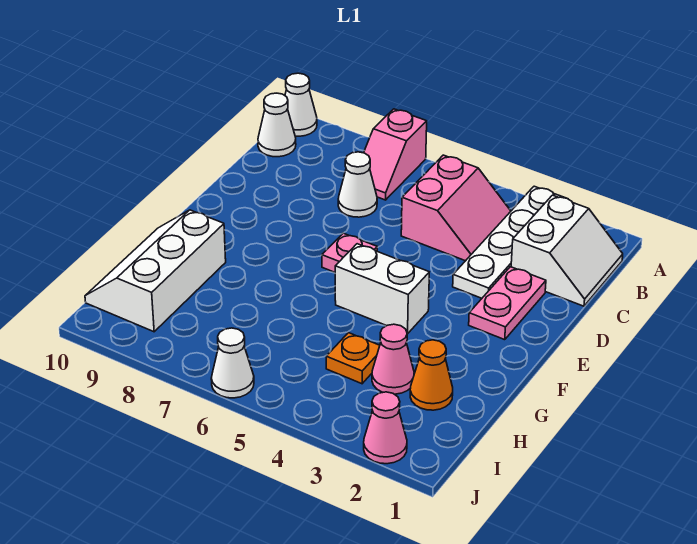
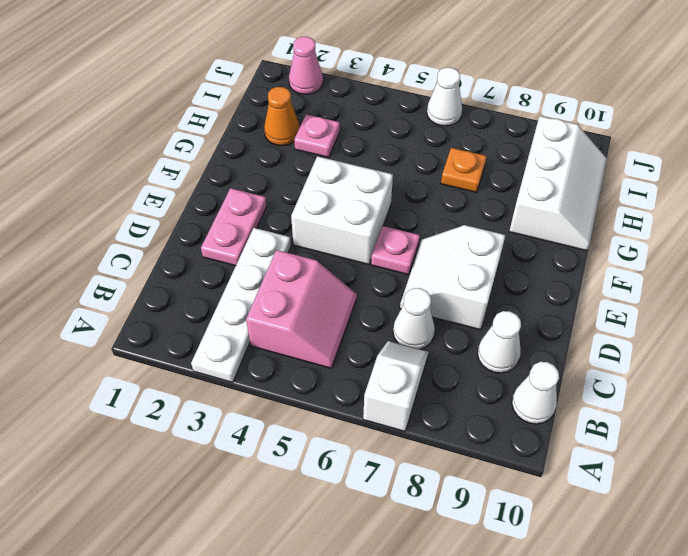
pink 1x2 slope [364,109,427,200] -> white 1x2 slope [363,341,428,431]
white 1x1 cone [285,73,317,136] -> white 1x1 cone moved to [478,311,521,373]
white 2x2 slope [511,195,623,306] -> white 2x2 slope moved to [400,225,505,330]
pink 2x2 slope [401,155,511,261] -> pink 2x2 slope turned to [246,250,357,368]
white 1x2 brick [335,244,429,334] -> white 2x2 brick [291,156,393,264]
pink 1x1 cone [372,324,414,394] -> pink 1x1 plate [294,114,340,157]
orange 1x1 plate [326,333,380,384] -> orange 1x1 plate moved to [441,148,487,192]

